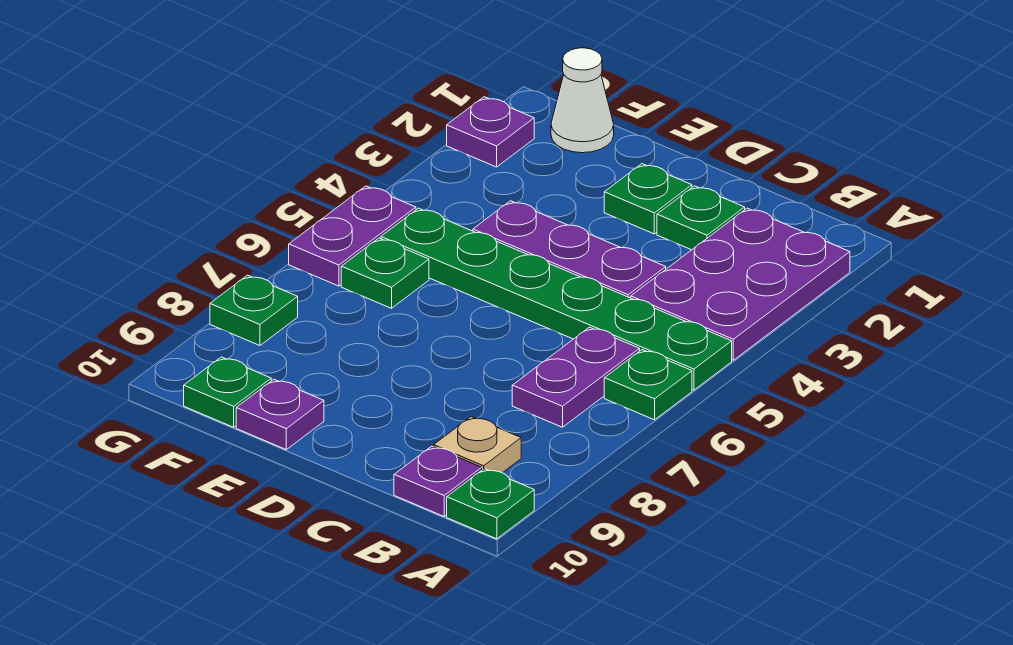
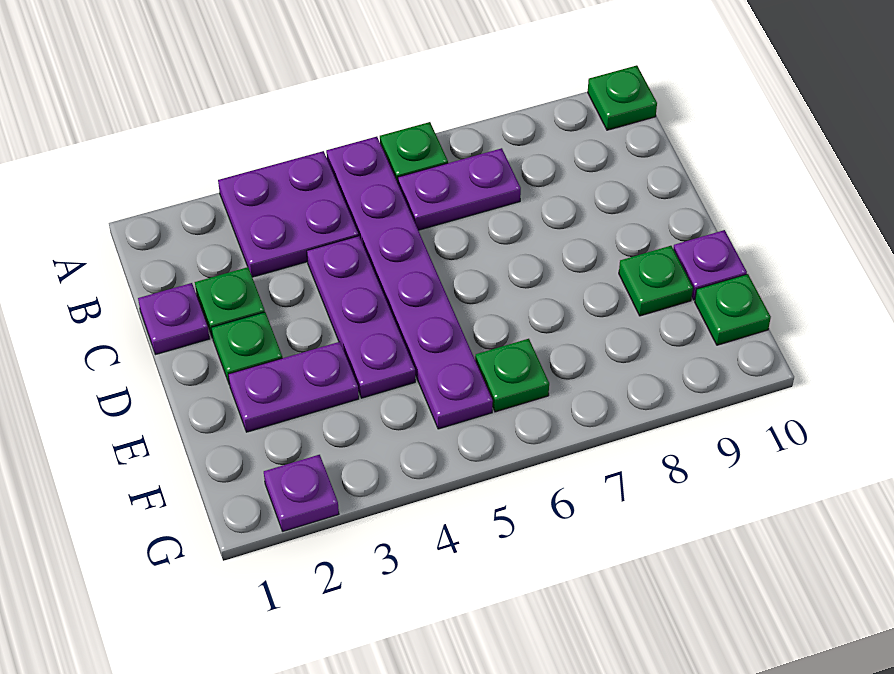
purple 2x3 plate [631,208,850,360] -> purple 2x2 plate [218,151,358,277]
green 1x6 plate [381,208,732,390] -> purple 1x6 plate [326,137,493,429]
tan 1x1 plate [434,417,521,473] -> none
purple 1x1 plate [394,446,482,516] -> purple 1x1 plate moved to [138,283,209,355]
white 1x1 cone [551,48,614,153] -> none
purple 1x2 plate [289,186,416,286] -> purple 1x2 plate moved to [228,342,359,432]
green 1x1 plate [210,275,298,345] -> green 1x1 plate moved to [619,246,693,316]

